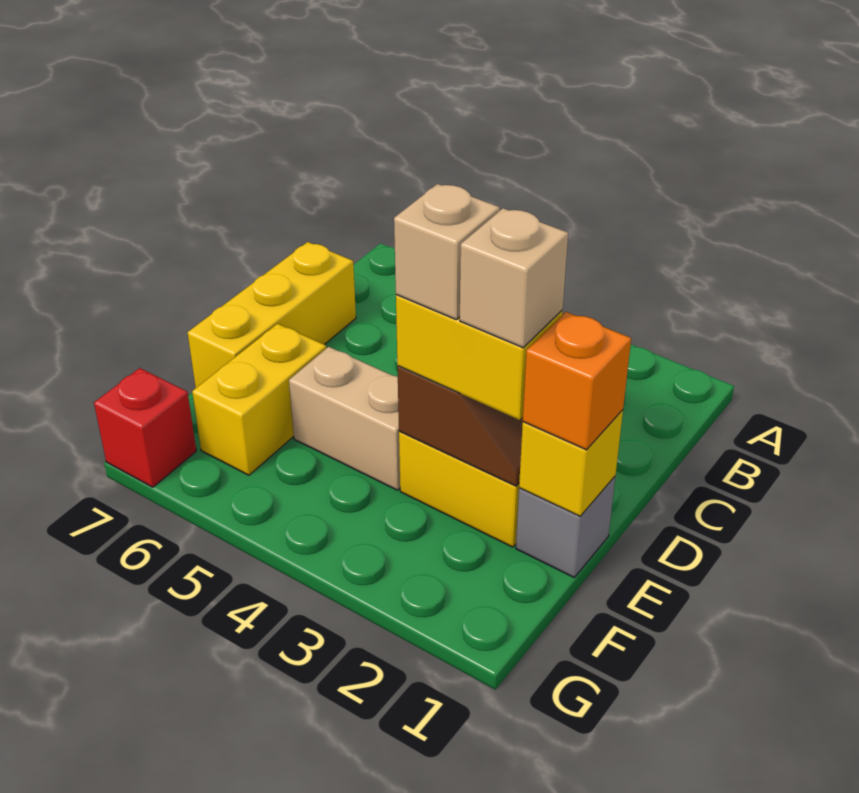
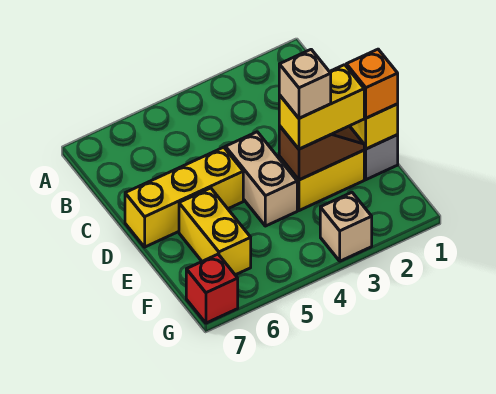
yellow 1x3 brick [187,242,356,388] -> yellow 1x3 brick turned to [125,147,243,247]
tan 1x1 brick [460,208,568,348] -> tan 1x1 brick moved to [320,192,372,261]
tan 1x2 brick [289,347,400,490] -> tan 1x2 brick turned to [225,132,297,226]

